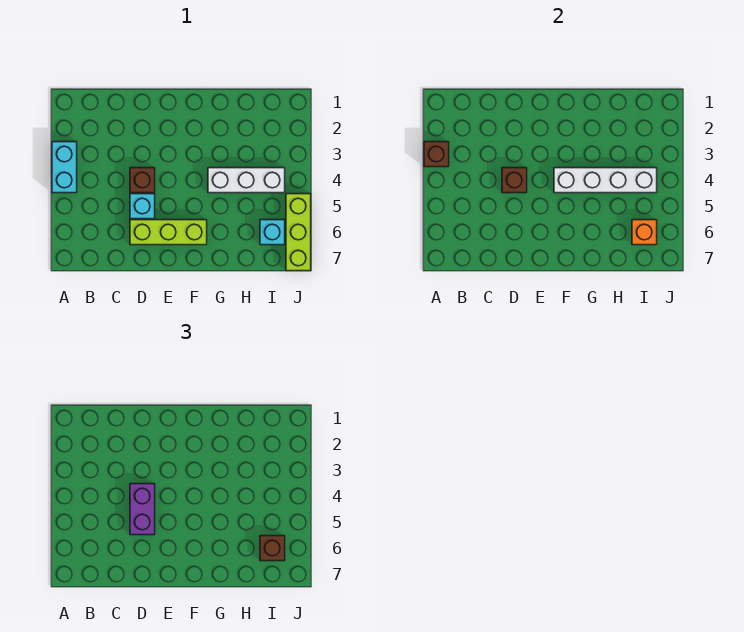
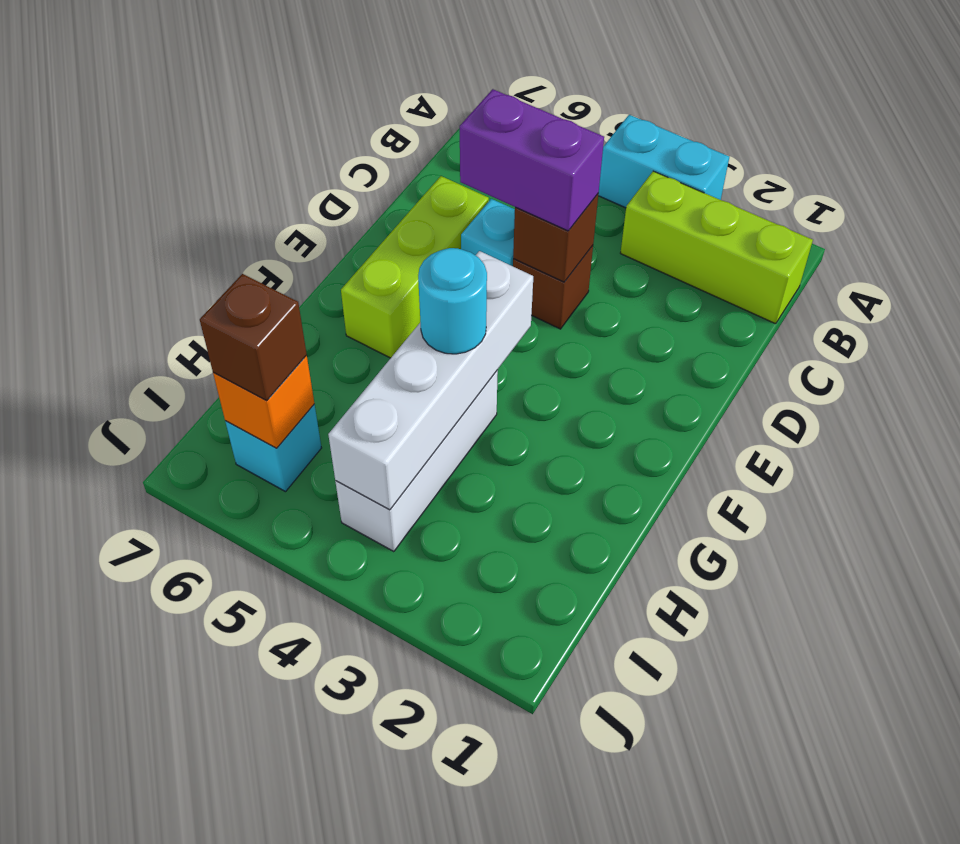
brown 1x1 brick [424,142,449,167] -> none
none -> cyan 1x1 round brick [418,248,487,354]
lime 1x3 brick [286,194,311,271] -> lime 1x3 brick moved to [621,171,813,324]

